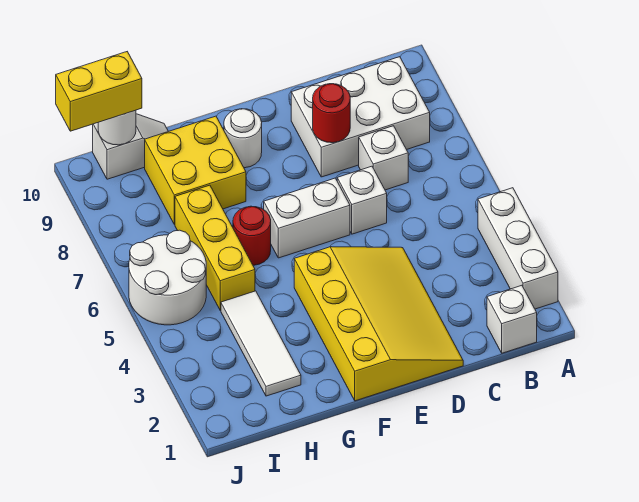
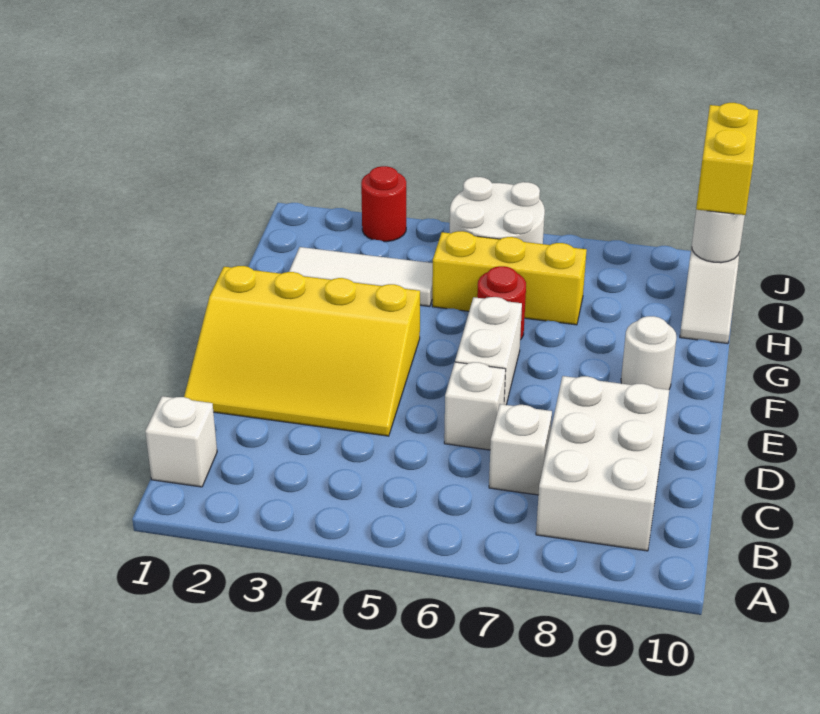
white 1x3 brick [478,188,558,309] -> none
red 1x1 round brick [313,84,350,143] -> red 1x1 round brick moved to [361,166,406,242]
yellow 2x2 brick [145,116,246,225] -> none

